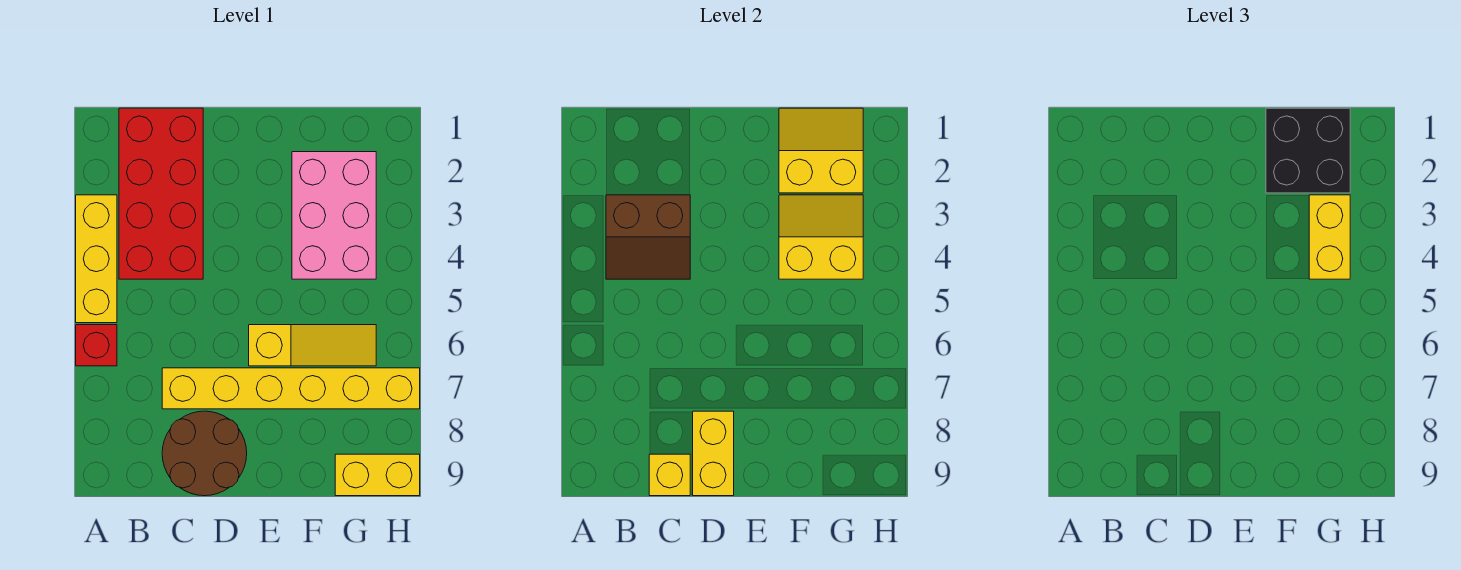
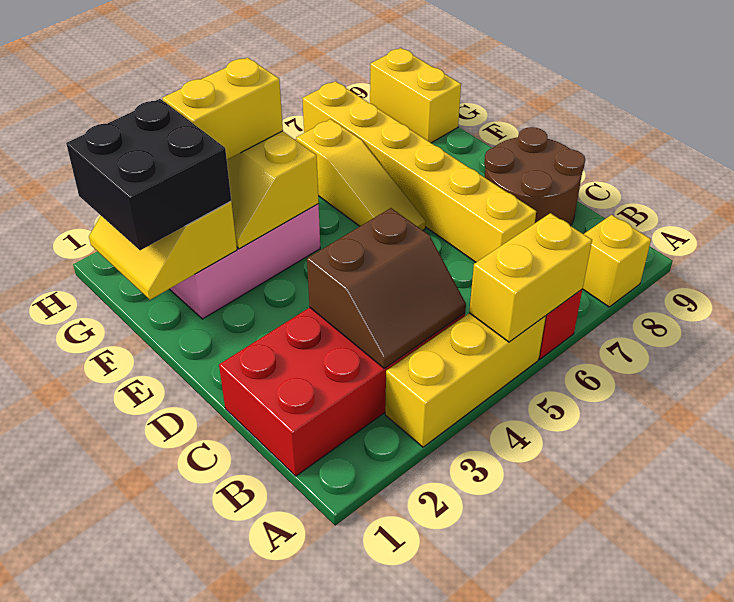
brown 2x2 slope [606,195,690,279] -> brown 2x2 slope turned to [307,208,466,368]
yellow 1x1 brick [649,454,690,496] -> yellow 1x1 brick moved to [583,215,651,307]
yellow 1x2 brick [693,411,734,496] -> yellow 1x2 brick moved to [469,213,592,342]
yellow 1x3 slope [249,325,376,366] -> yellow 1x3 slope turned to [296,119,426,230]

